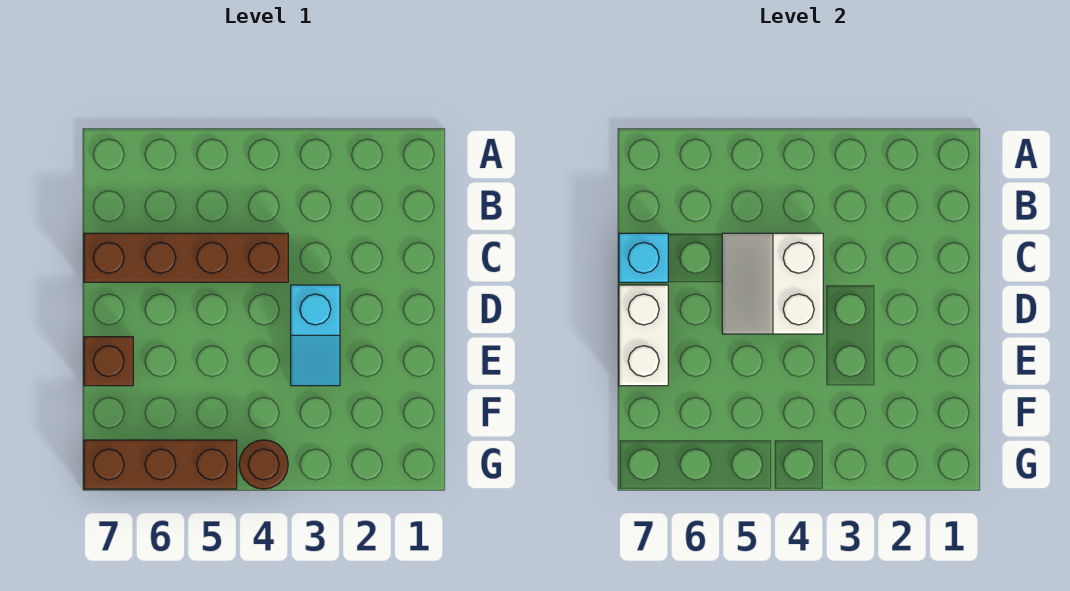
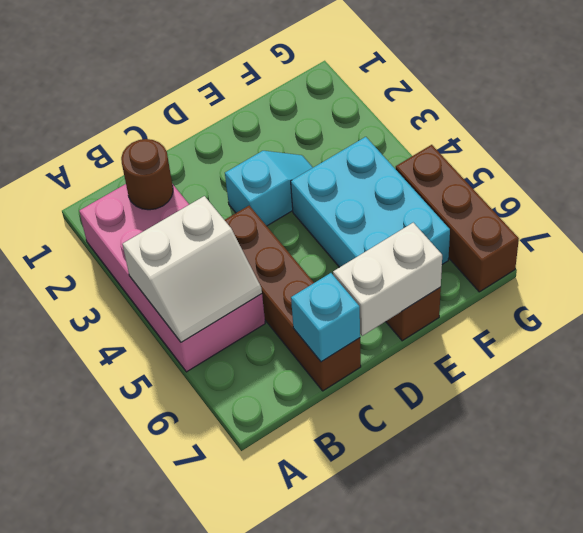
none -> pink 2x4 brick [79,184,265,372]
white 2x2 slope [722,233,823,334] -> white 2x2 slope moved to [122,196,262,342]
none -> cyan 2x3 brick [291,137,450,267]
brown 1x1 round brick [239,440,288,489] -> brown 1x1 round brick moved to [121,139,173,210]

